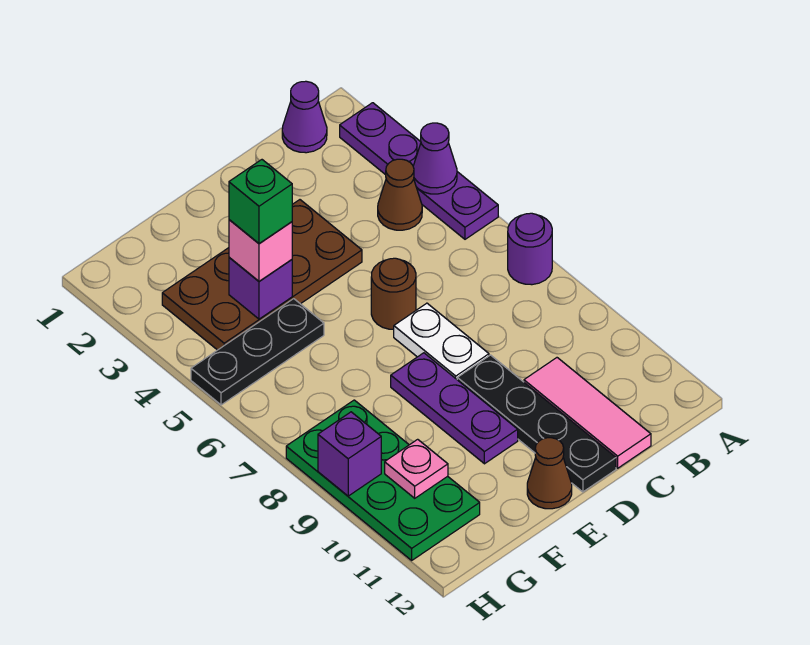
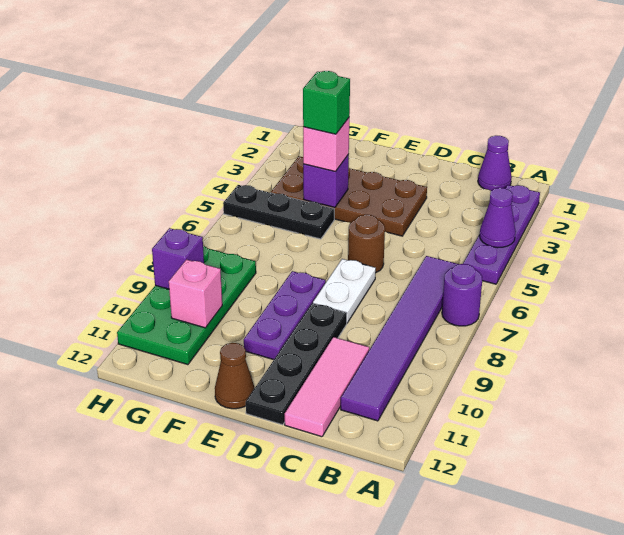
brown 1x1 cone [378,159,422,230] -> none
none -> purple 1x6 tile [341,256,459,421]
pink 1x1 plate [385,439,448,498] -> pink 1x1 brick [169,260,222,328]

